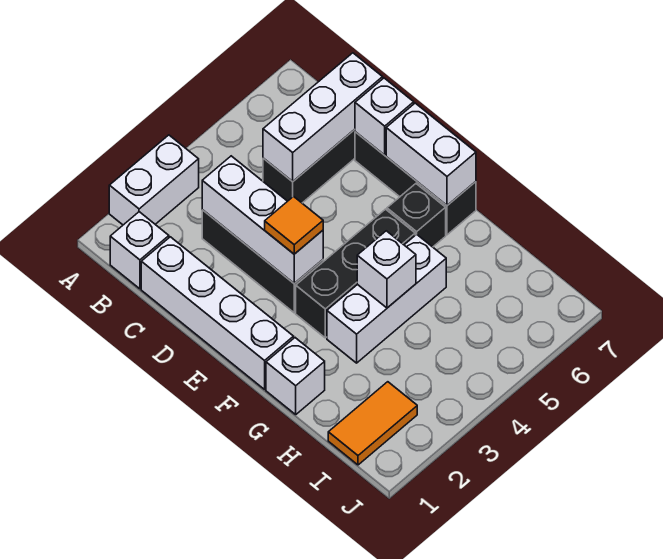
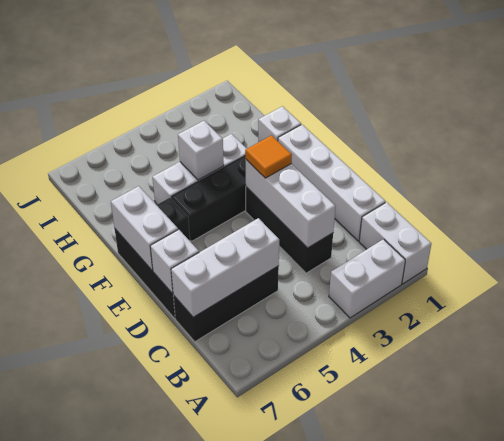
white 1x1 brick [110,212,169,289] -> white 1x2 brick [359,202,431,284]
orange 1x2 tile [328,382,417,465] -> none

